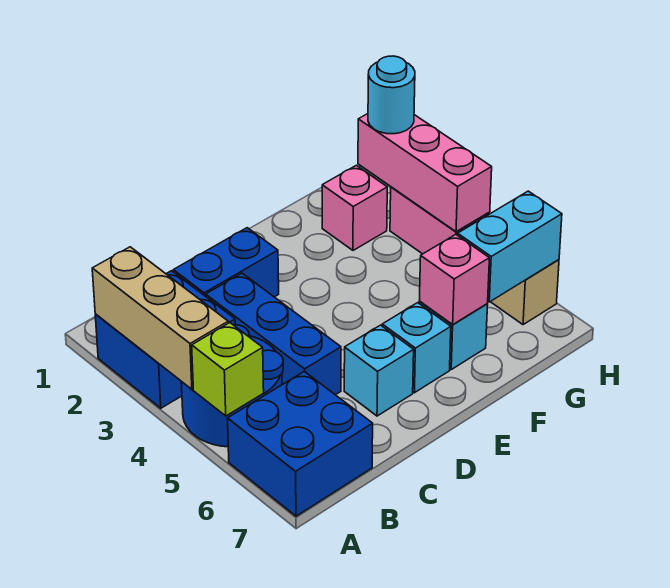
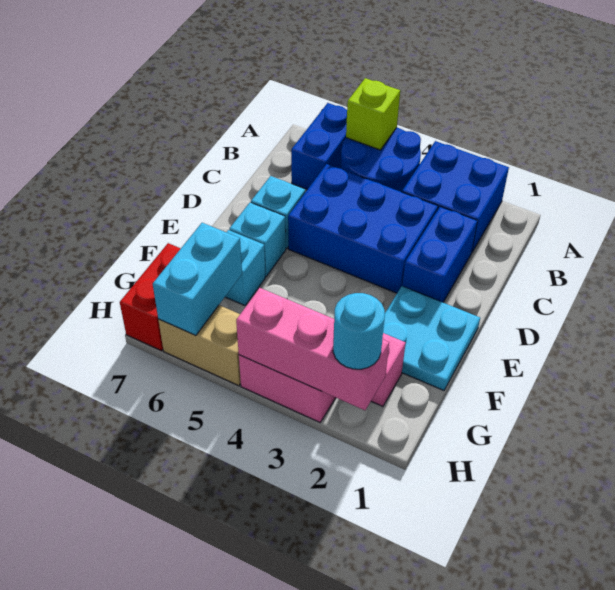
tan 1x3 brick [92,247,228,389] -> none
blue 2x2 brick [228,371,373,516] -> blue 1x2 brick [291,103,347,190]
blue 1x3 brick [206,273,341,395] -> blue 2x3 brick [288,164,438,293]
none -> cyan 2x2 plate [383,286,480,391]
pink 1x1 brick [420,234,489,324] -> none
none -> red 1x2 brick [120,243,181,351]

